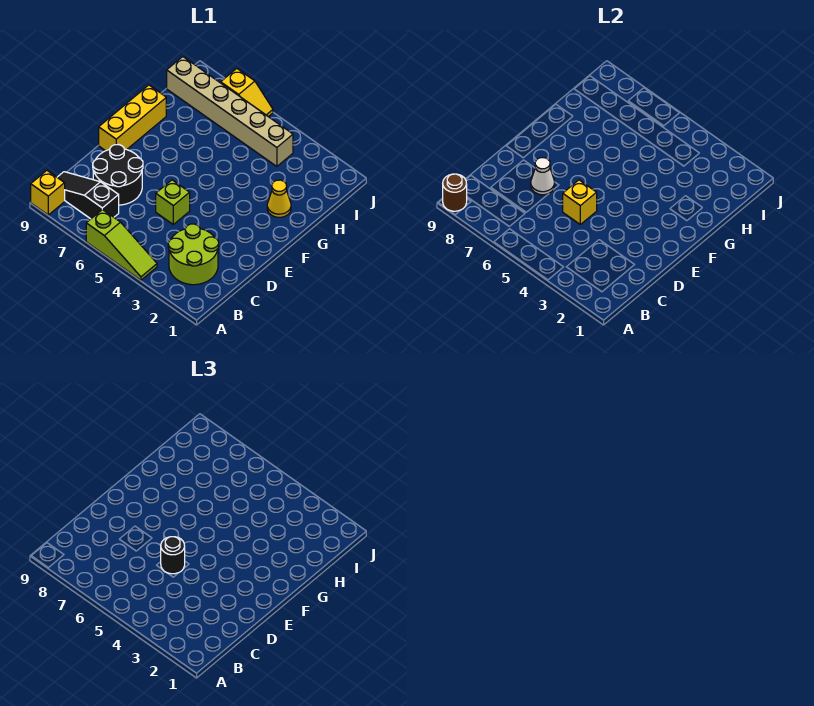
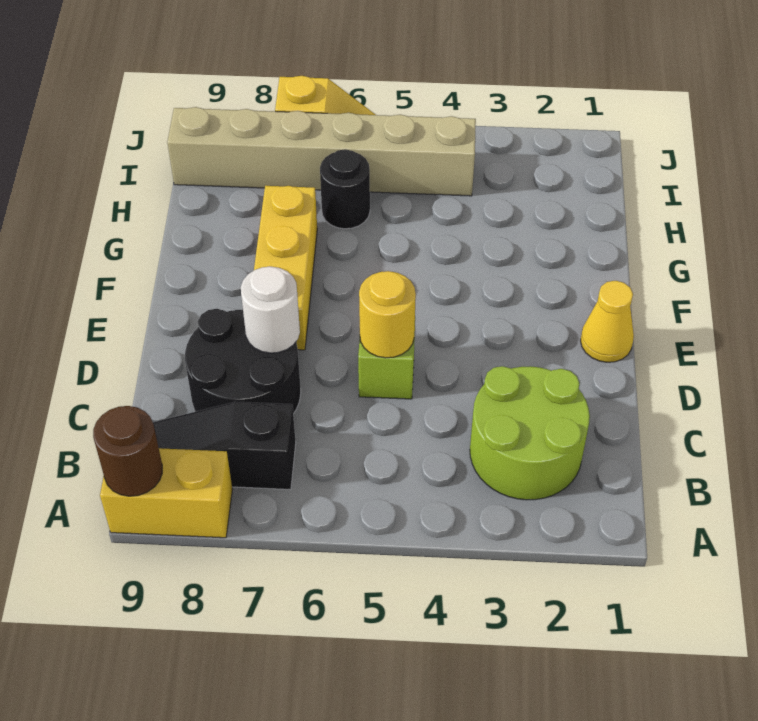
lime 1x3 slope [86,209,157,280] -> none
yellow 1x1 brick [31,171,65,215] -> yellow 1x2 brick [100,448,232,538]
yellow 1x1 brick [563,180,597,224] -> yellow 1x1 round brick [359,271,416,358]
black 1x1 round brick [161,537,185,574] -> black 1x1 round brick moved to [320,149,370,229]
white 1x1 cone [531,158,555,195] -> white 1x1 round brick [241,266,300,353]
yellow 1x3 brick [99,85,166,151] -> yellow 1x3 brick moved to [254,186,317,350]
yellow 1x1 cone [267,180,291,217] -> yellow 1x1 cone moved to [580,281,634,362]

